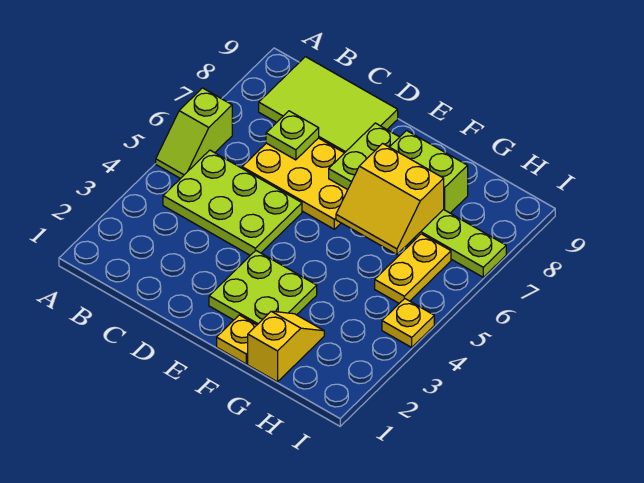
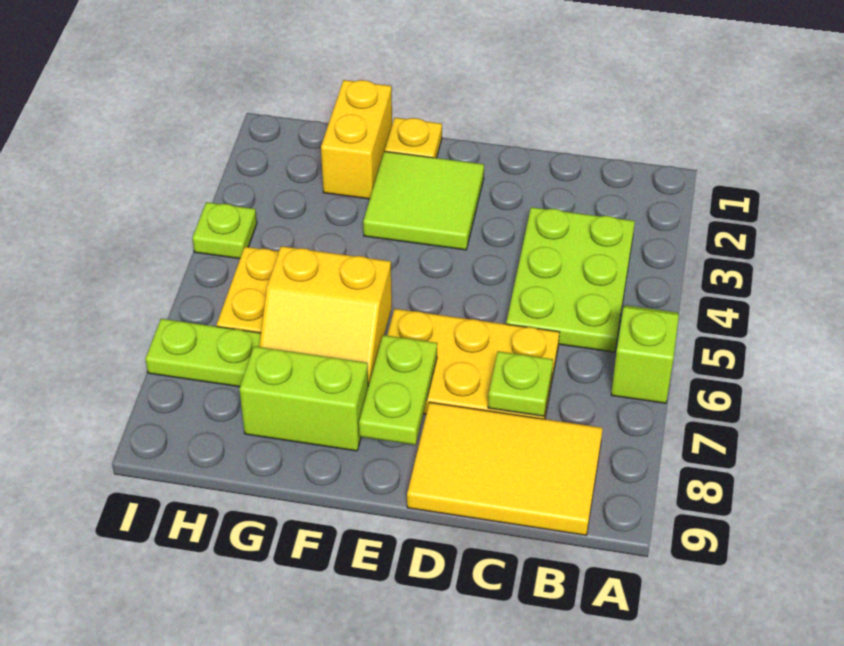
lime 2x3 plate [163,150,302,255] -> lime 2x3 plate turned to [506,207,635,352]
lime 2x3 tile [259,57,398,153] -> yellow 2x3 tile [407,402,603,535]
lime 2x2 plate [209,251,317,325] -> lime 2x2 tile [363,151,484,250]
yellow 2x2 slope [336,143,444,255] -> yellow 2x2 slope turned to [259,246,392,387]
yellow 1x2 slope [248,311,324,382] -> yellow 1x2 brick [321,80,392,199]
yellow 1x1 plate [382,299,434,347] -> lime 1x1 plate [192,202,257,259]

